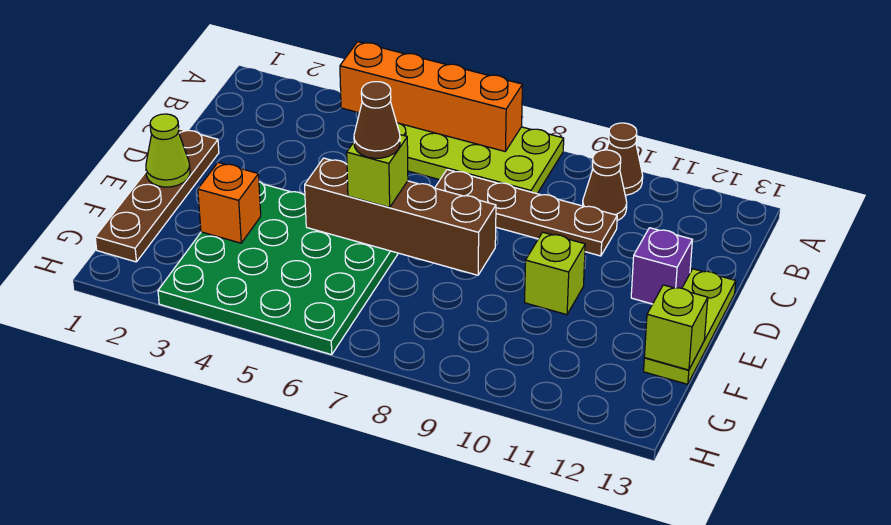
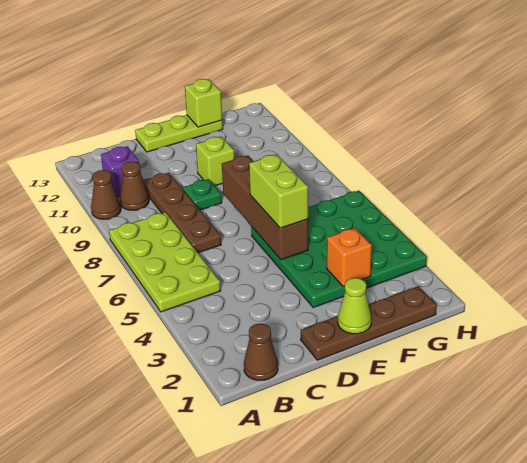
orange 1x4 brick [340,42,523,151] -> none
none -> green 1x1 plate [183,179,222,210]
purple 1x1 brick [631,228,692,304] -> purple 1x1 brick moved to [101,146,139,197]
lime 1x1 brick [347,135,408,207] -> lime 1x2 brick [249,154,308,228]
brown 1x1 cone [354,82,400,158] -> brown 1x1 cone moved to [244,323,278,380]

